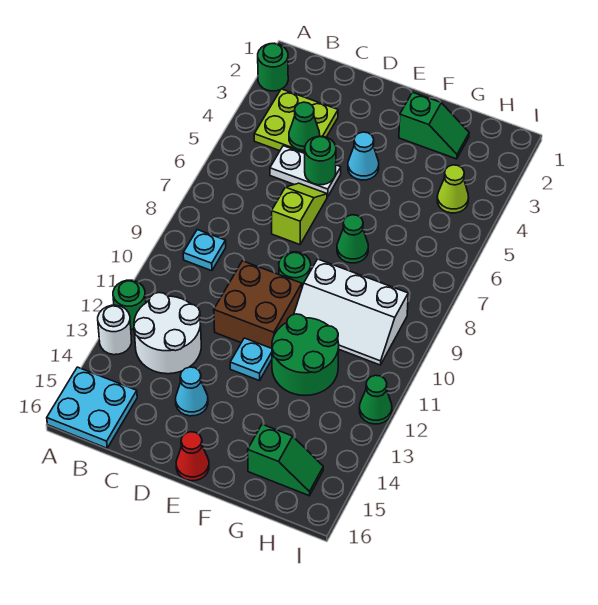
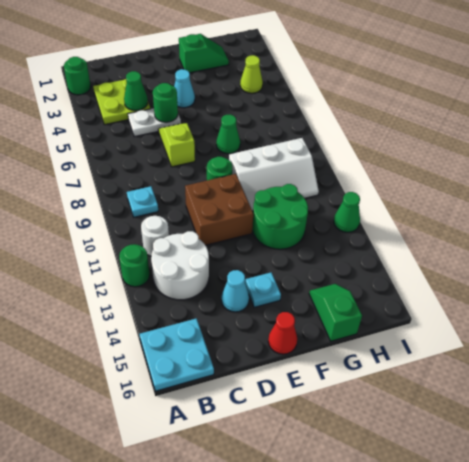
white 1x1 round brick [98,305,132,355] -> white 1x1 round brick moved to [141,216,169,256]
cyan 1x1 plate [230,338,272,381] -> cyan 1x1 plate moved to [245,272,281,307]
green 1x2 slope [248,424,323,496] -> green 1x2 slope turned to [309,284,362,341]

